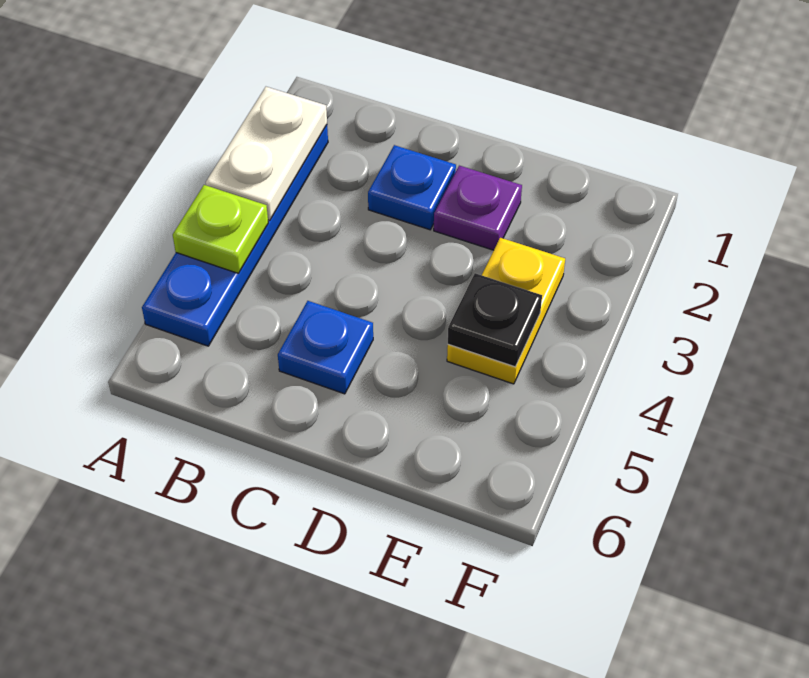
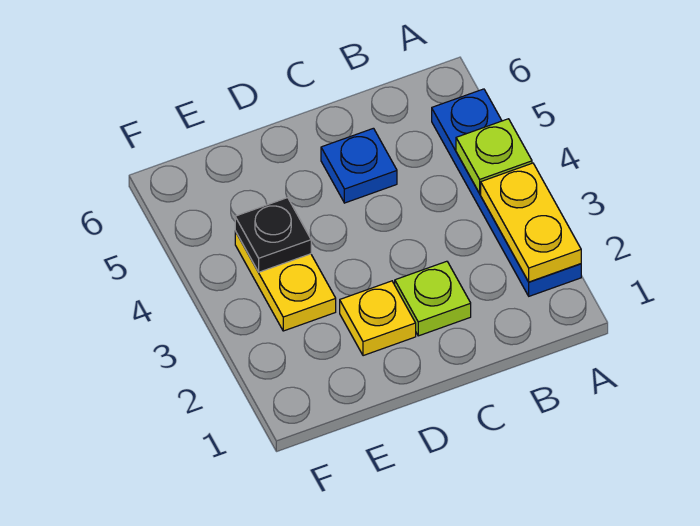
white 1x2 plate [206,87,327,220] -> yellow 1x2 plate [481,163,581,282]
blue 1x1 plate [368,145,456,230] -> lime 1x1 plate [395,261,471,336]
purple 1x1 plate [434,166,522,250] -> yellow 1x1 plate [340,281,416,356]

